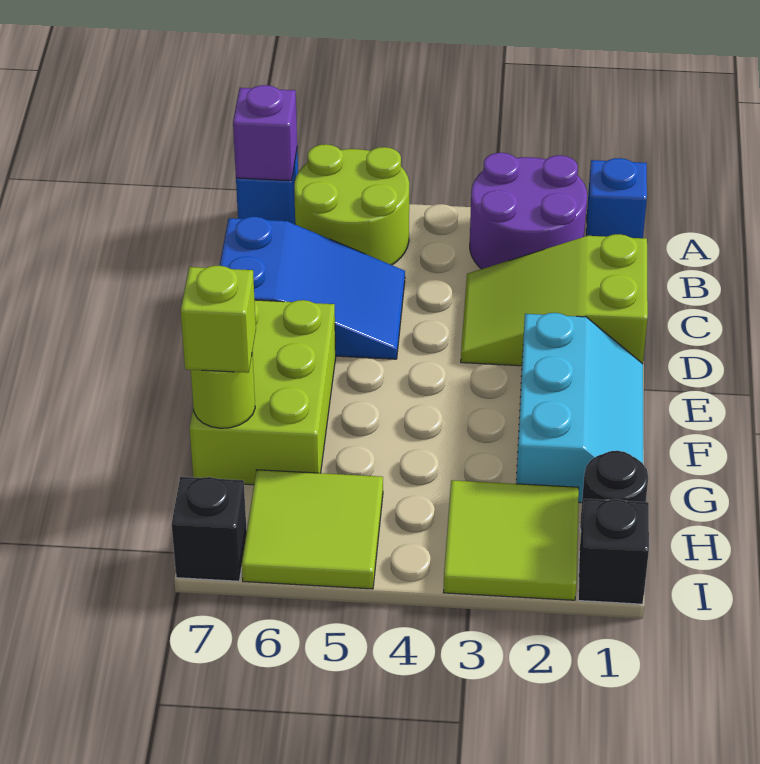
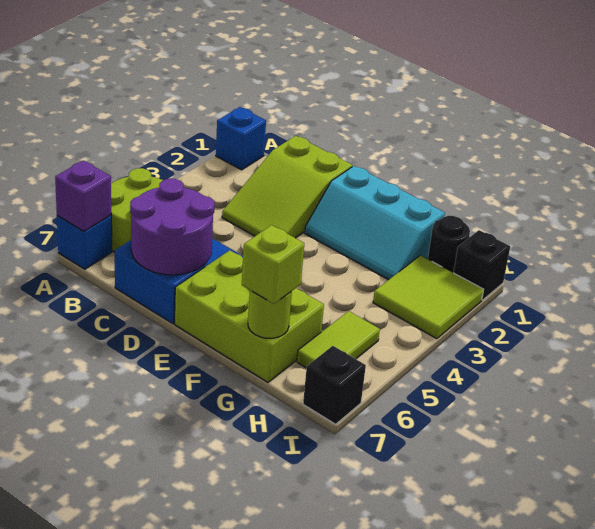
purple 2x2 round brick [470,153,587,269] -> purple 2x2 round brick moved to [130,179,215,275]
cyan 2x3 slope [516,313,643,503] -> cyan 2x3 slope turned to [305,166,445,280]
lime 2x2 tile [242,470,383,589] -> lime 1x2 tile [297,311,380,368]

